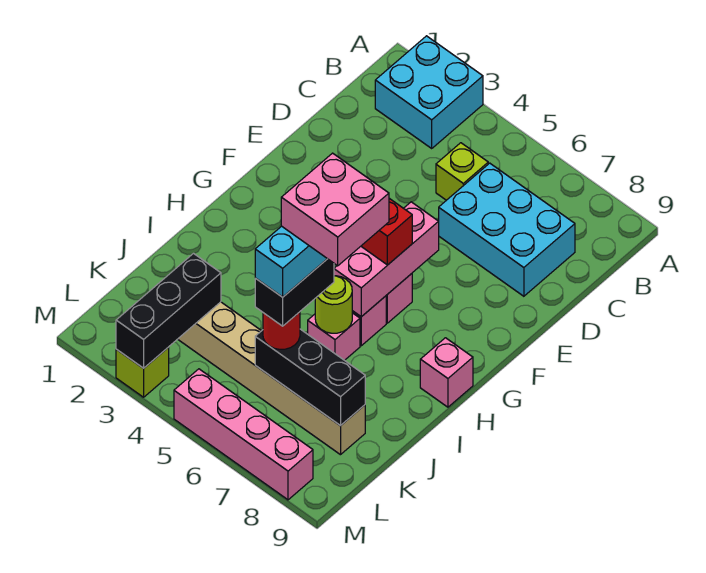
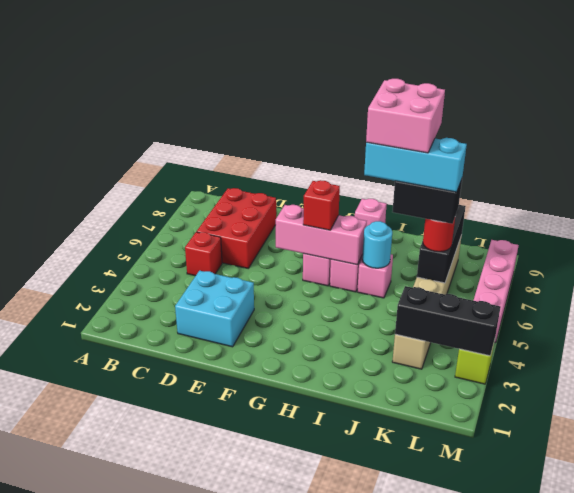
cyan 2x2 brick [375,36,483,148] -> cyan 2x2 brick moved to [175,271,254,347]
lime 1x1 brick [436,143,488,200] -> red 1x1 brick [185,232,222,276]
cyan 2x3 brick [439,163,575,296] -> red 2x3 brick [197,188,276,268]
lime 1x1 round brick [315,276,352,333] -> cyan 1x1 round brick [362,221,392,268]

